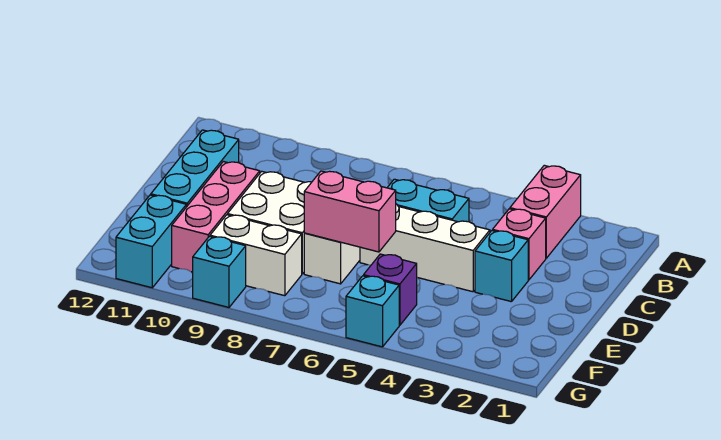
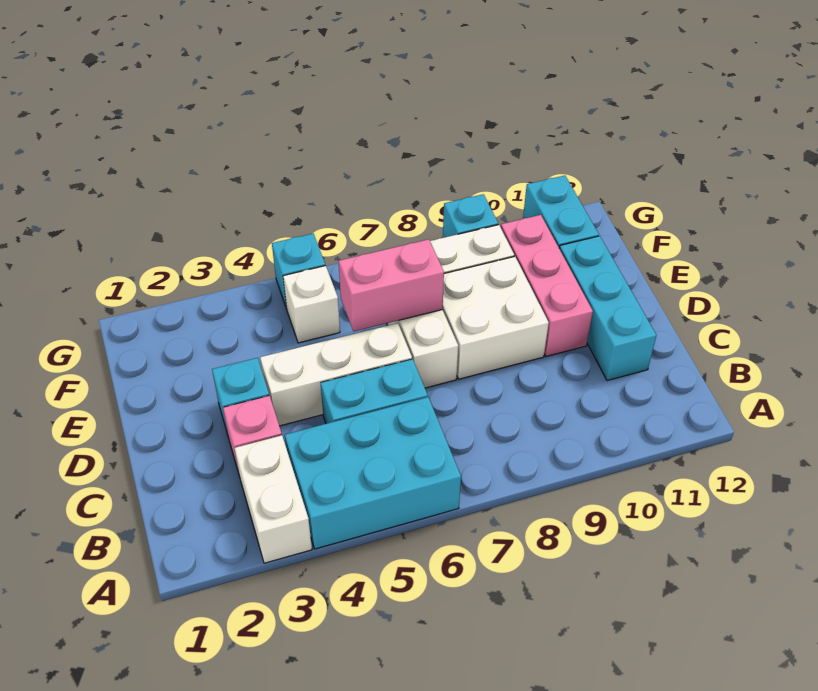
pink 1x2 brick [510,165,581,258] -> white 1x2 brick [234,435,312,563]
none -> cyan 2x3 brick [285,397,461,549]
purple 1x1 brick [364,254,417,325] -> white 1x1 brick [283,266,340,343]

